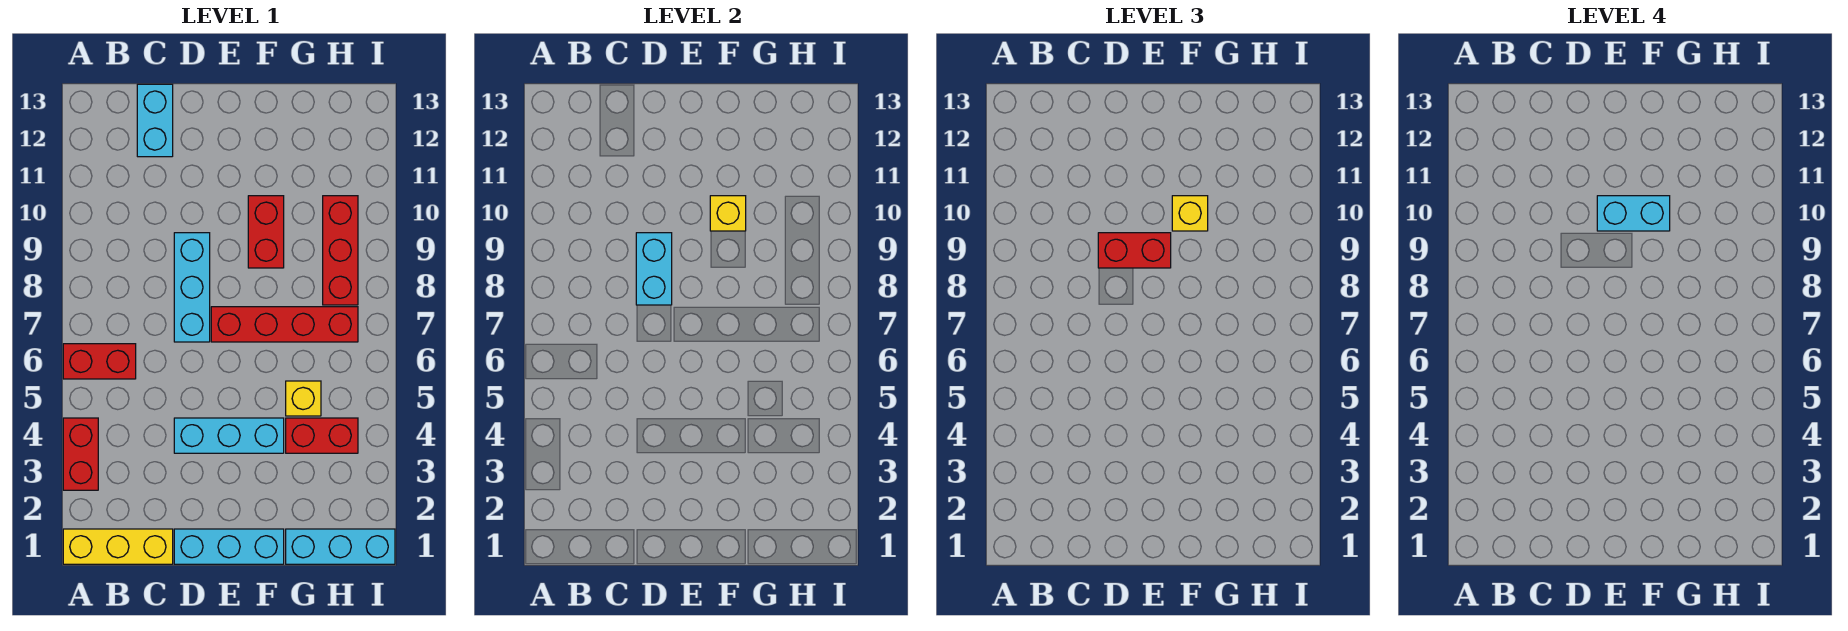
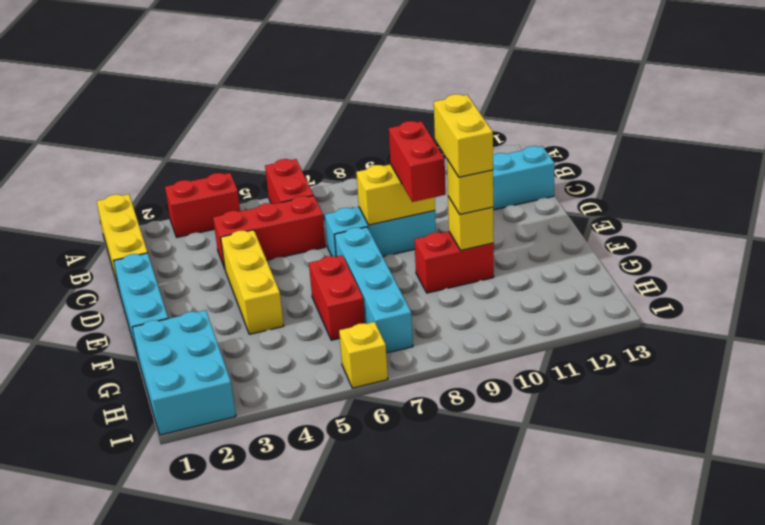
cyan 1x3 brick [174,418,284,453] -> yellow 1x3 brick [221,230,284,334]
cyan 1x2 brick [636,233,672,305] -> yellow 1x2 brick [356,164,435,225]
red 1x4 brick [211,307,358,342] -> cyan 1x4 brick [334,227,413,353]
cyan 1x2 brick [1597,196,1670,231] -> yellow 1x2 brick [434,94,493,177]
cyan 1x3 brick [286,529,395,564] -> cyan 2x3 brick [132,310,236,435]
red 1x2 brick [286,418,358,453] -> red 1x2 brick moved to [309,255,365,340]
yellow 1x1 brick [286,381,321,416] -> yellow 1x1 brick moved to [339,322,388,388]
red 1x3 brick [323,196,358,305] -> red 1x3 brick moved to [213,195,326,268]

